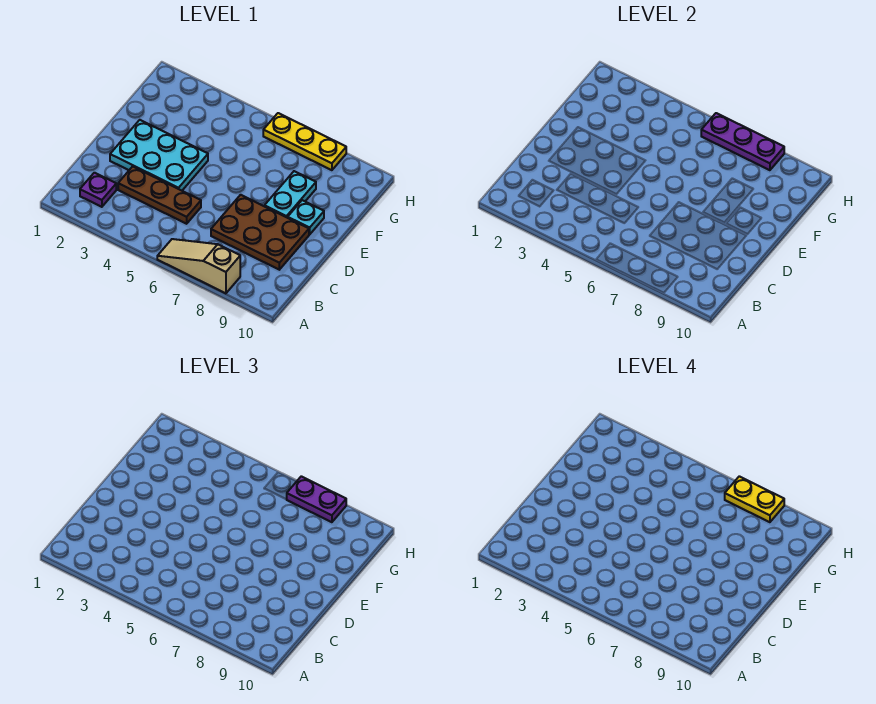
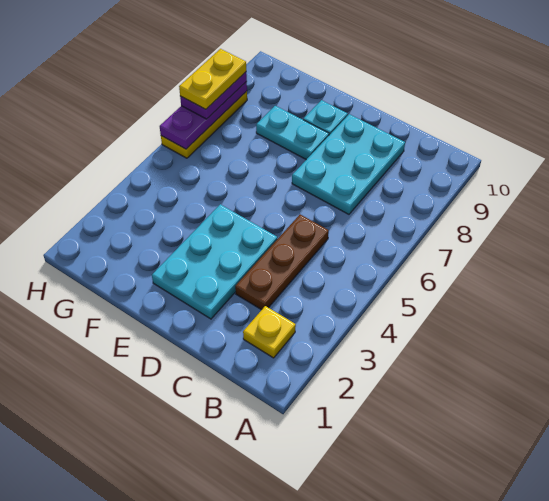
tan 1x3 slope [157,239,240,293] -> none
purple 1x1 plate [80,173,116,207] -> yellow 1x1 plate [243,306,296,358]
brown 2x3 plate [211,195,309,270] -> cyan 2x3 plate [292,114,405,214]

